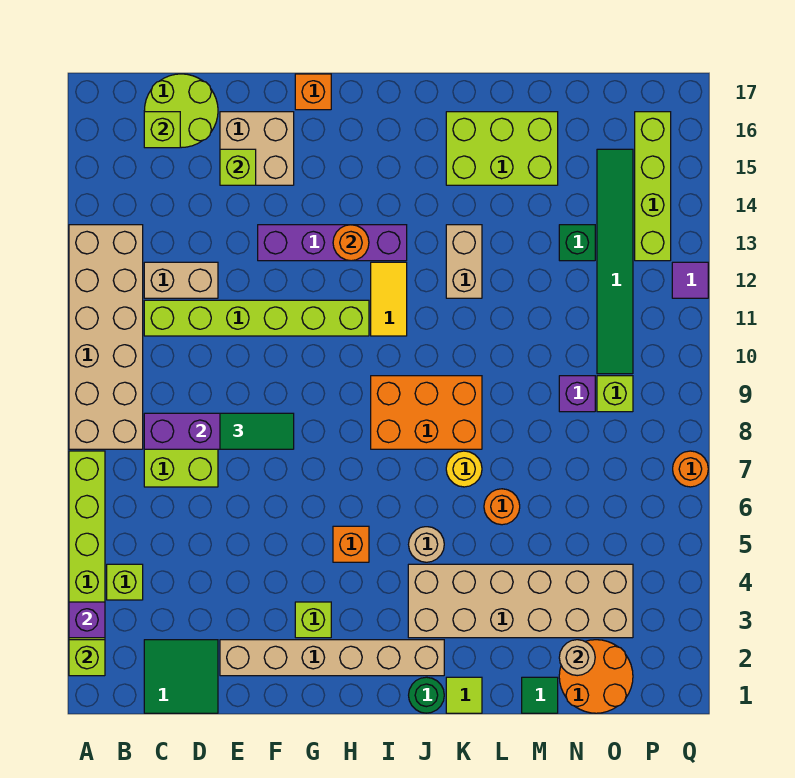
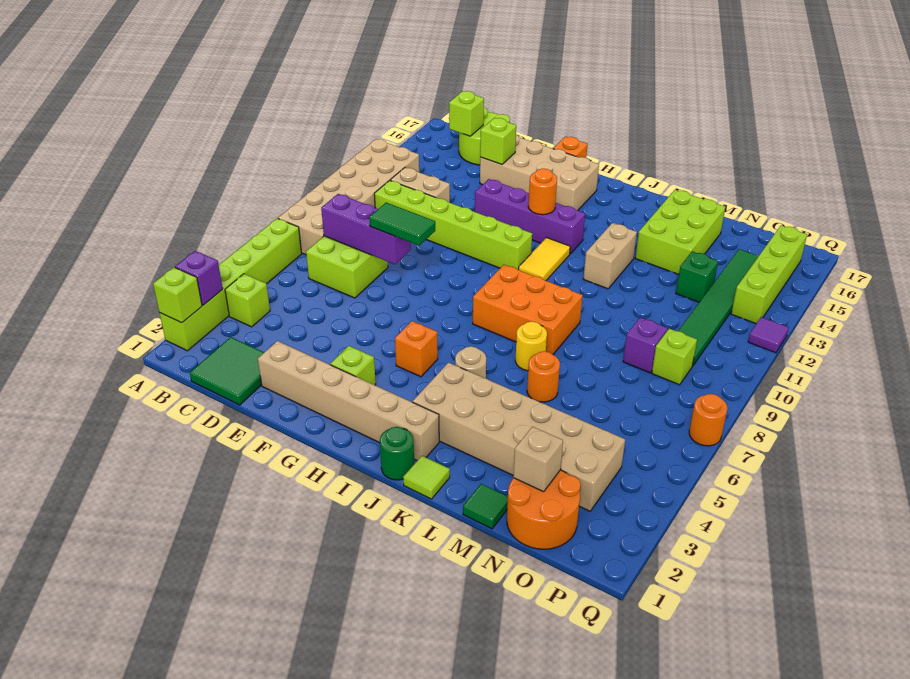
tan 2x2 brick [220,112,294,185] -> tan 2x4 brick [480,135,599,211]
lime 2x3 brick [446,112,558,185] -> lime 2x3 brick turned to [635,190,725,274]
tan 1x1 round brick [559,640,595,676] -> tan 1x1 brick [513,427,563,492]

